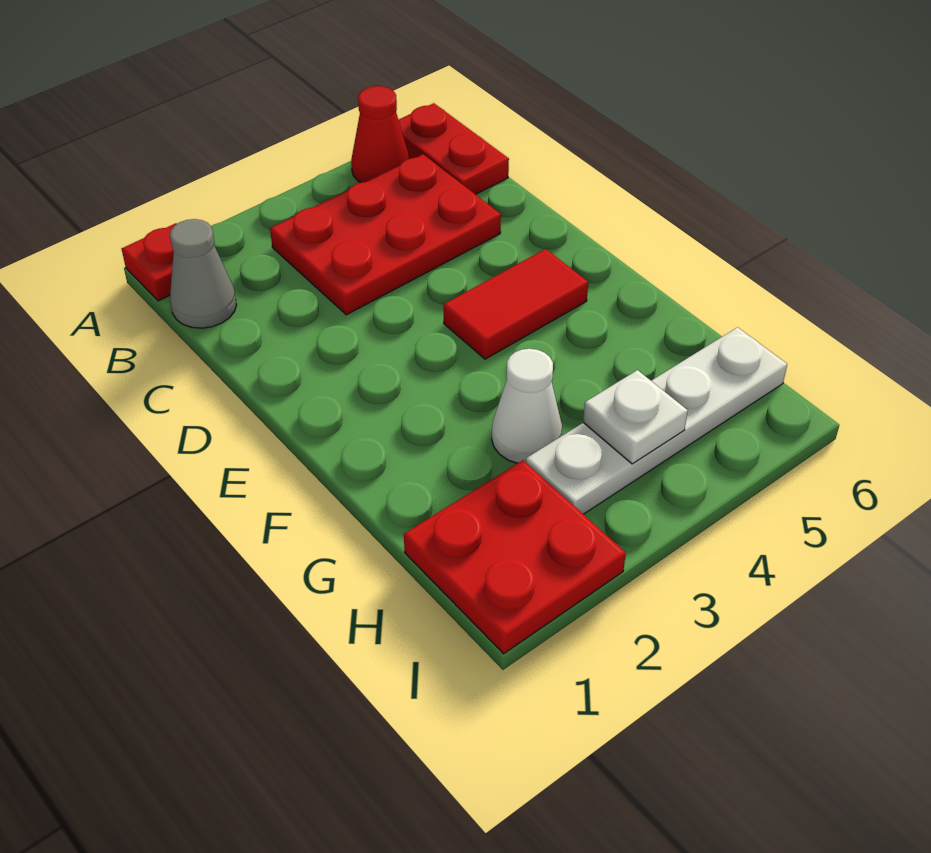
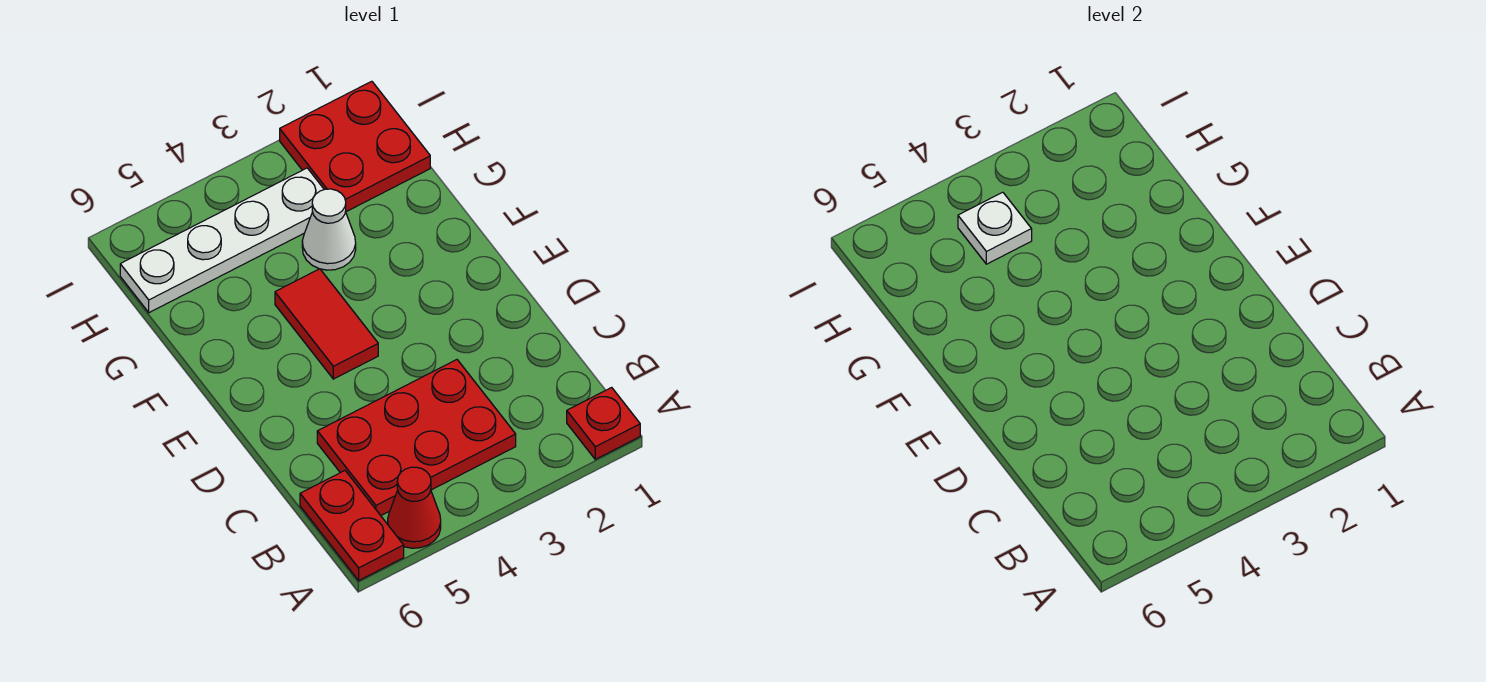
grey 1x1 cone [170,219,237,328] -> none
red 1x2 tile [444,249,588,359] -> red 1x2 tile turned to [275,269,378,379]

